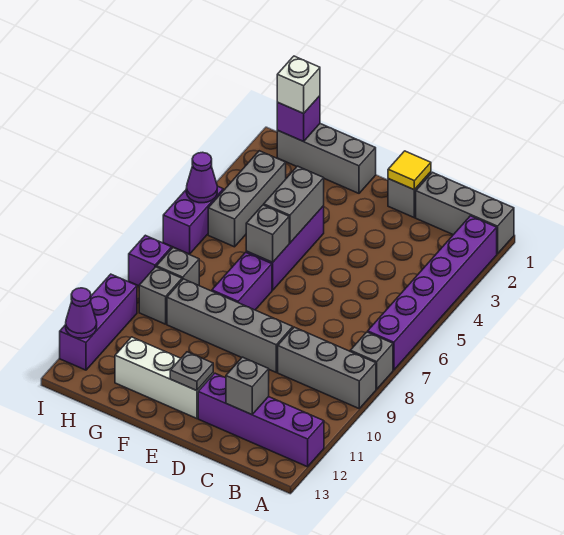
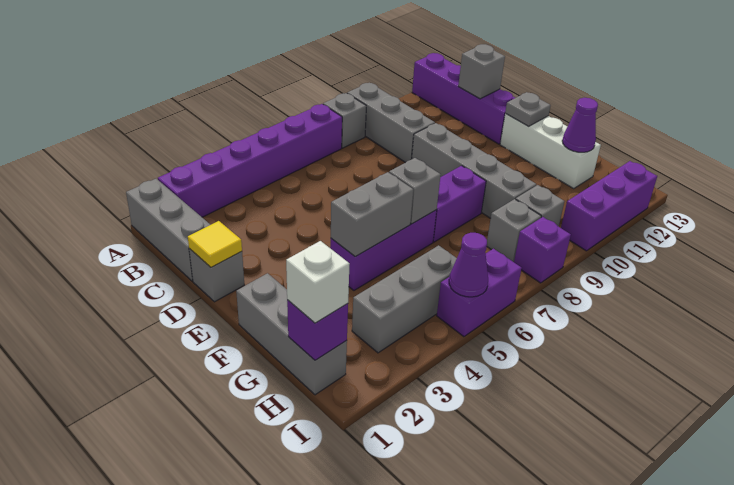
purple 1x1 cone [66,288,97,338] -> purple 1x1 cone moved to [562,98,598,152]

